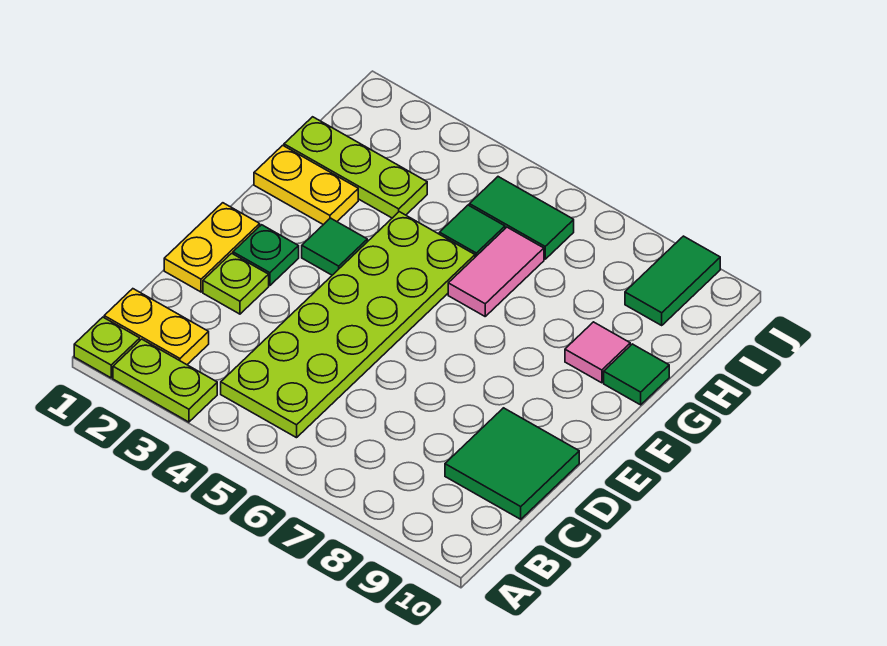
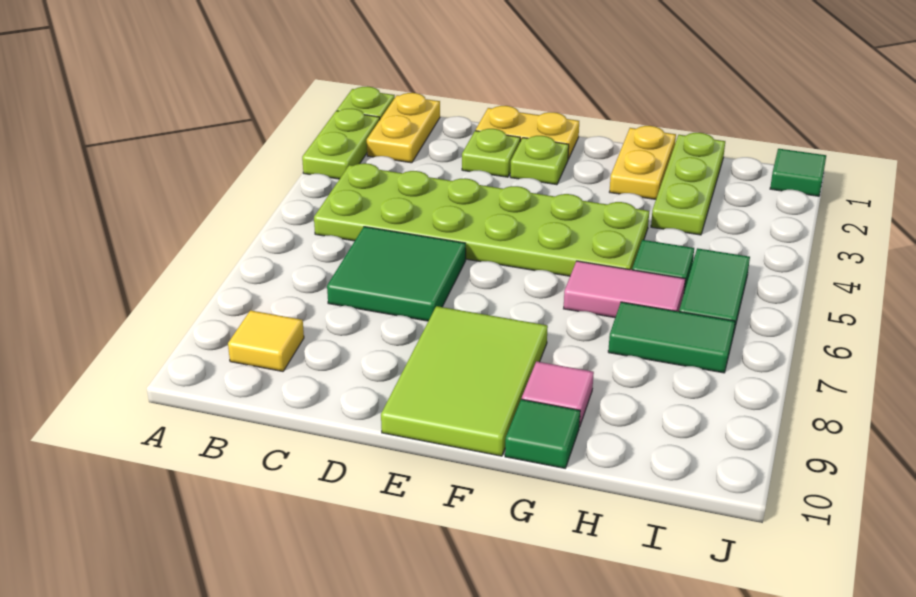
none -> yellow 1x1 tile [228,310,304,371]
green 2x2 tile [445,408,579,519] -> green 2x2 tile moved to [327,227,466,321]
green 1x1 plate [233,225,299,285] -> lime 1x1 plate [510,136,569,185]
none -> lime 2x3 tile [381,306,548,456]
green 1x1 tile [302,218,367,275] -> green 1x1 tile moved to [770,149,826,196]
green 1x2 tile [625,236,720,325] -> green 1x2 tile moved to [608,302,735,373]

